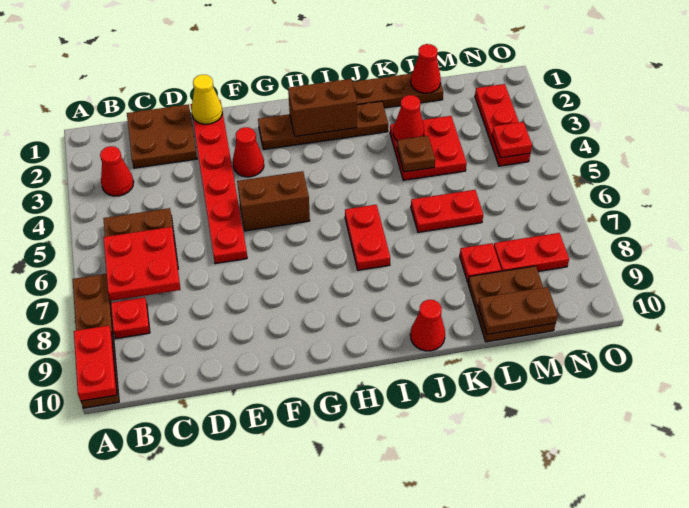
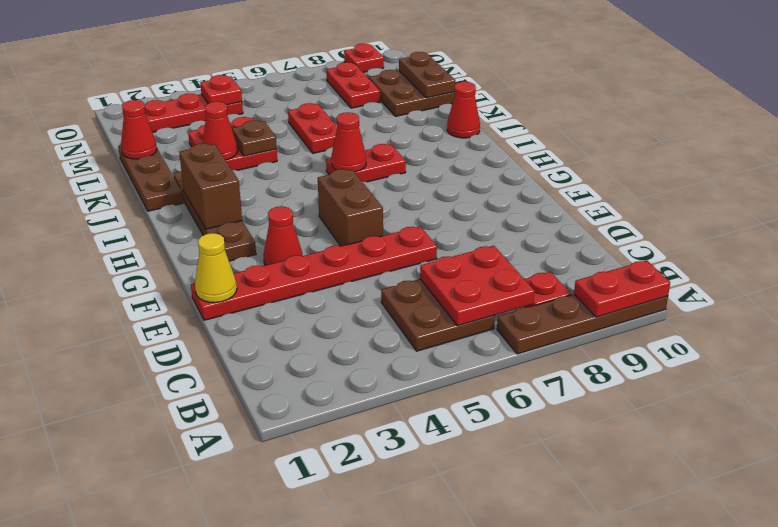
red 1x1 cone [100,146,134,196] -> red 1x1 cone moved to [331,112,366,172]
brown 2x2 plate [127,104,197,168] -> none
red 1x1 plate [460,243,501,282] -> red 1x1 plate moved to [344,44,384,72]

